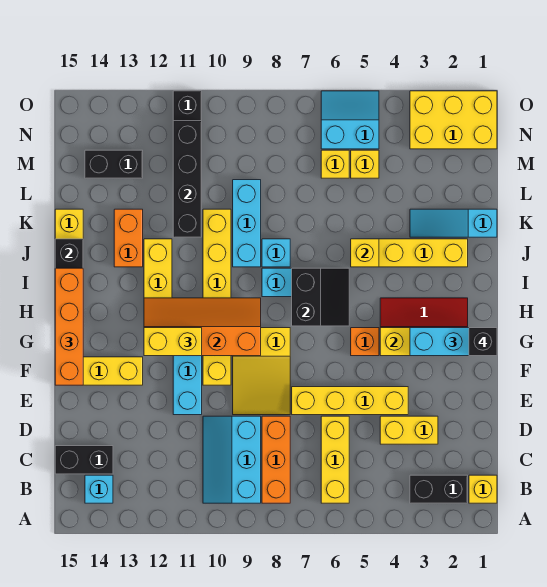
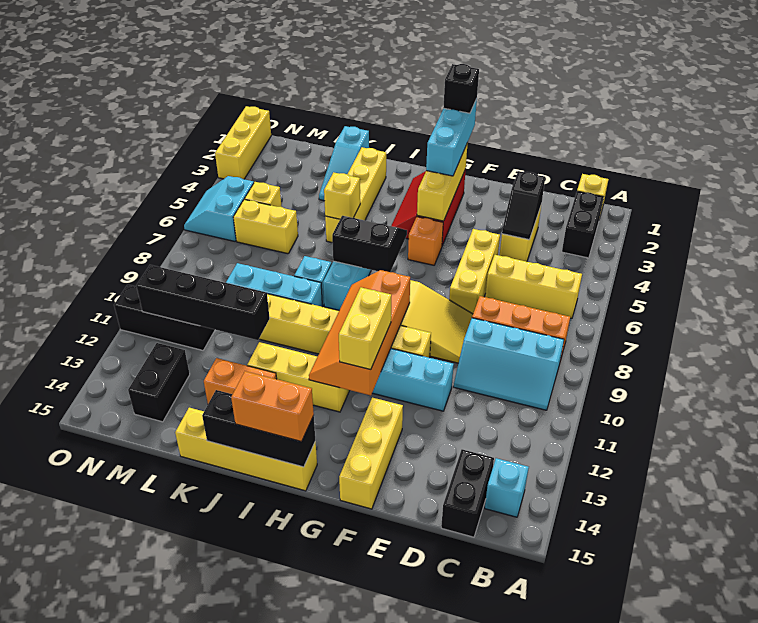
none -> black 1x2 slope [502,171,545,240]
yellow 1x4 brick [292,387,408,415] -> yellow 1x3 brick [449,229,500,314]
orange 1x4 brick [55,268,83,385] -> orange 1x2 brick [231,371,314,442]
yellow 1x1 brick [321,150,349,178] -> yellow 1x2 brick [233,199,298,254]
yellow 2x3 brick [410,91,497,149] -> yellow 1x3 brick [215,106,271,179]

